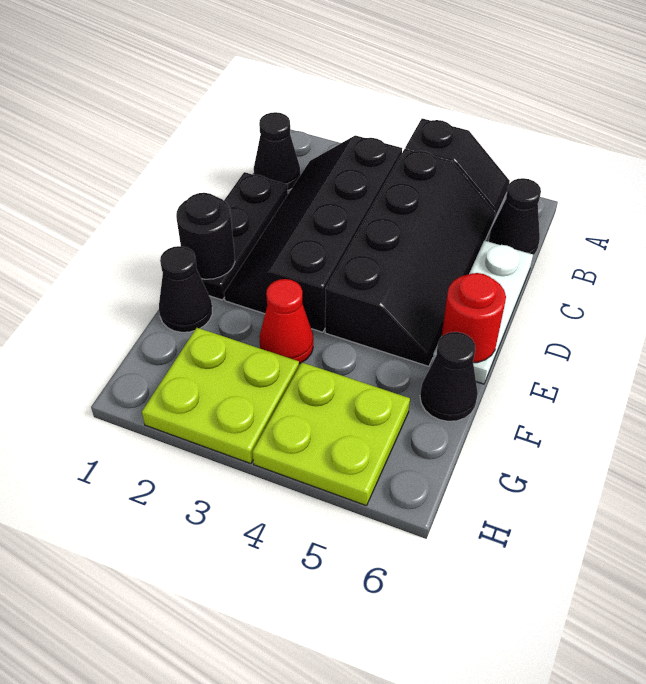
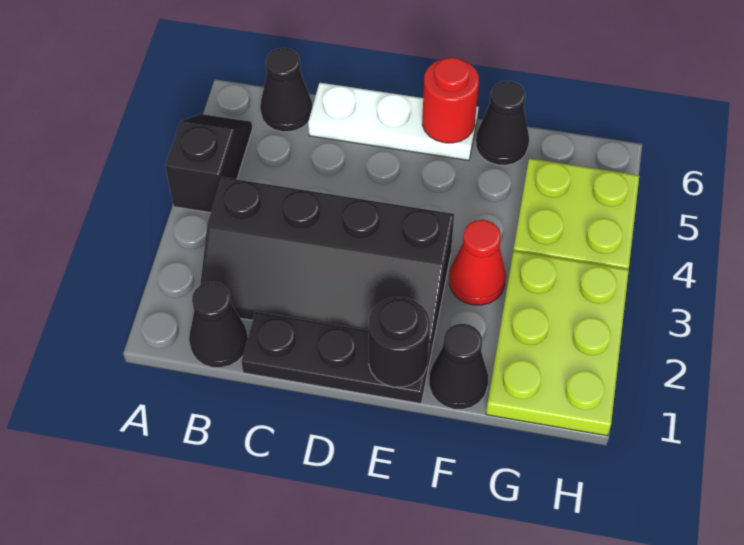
black 2x4 slope [325,149,496,366] -> none
lime 2x2 plate [142,328,299,464] -> lime 2x3 plate [486,251,629,436]

